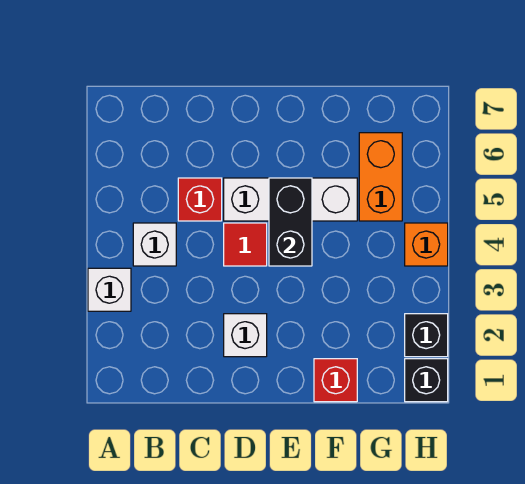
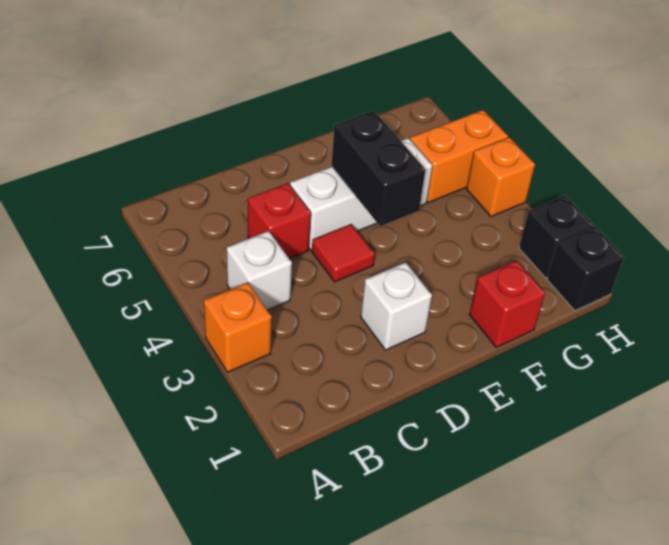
white 1x1 brick [88,268,131,311] -> orange 1x1 brick [204,283,272,372]
orange 1x2 brick [359,133,402,221] -> orange 1x2 brick turned to [410,110,508,203]

